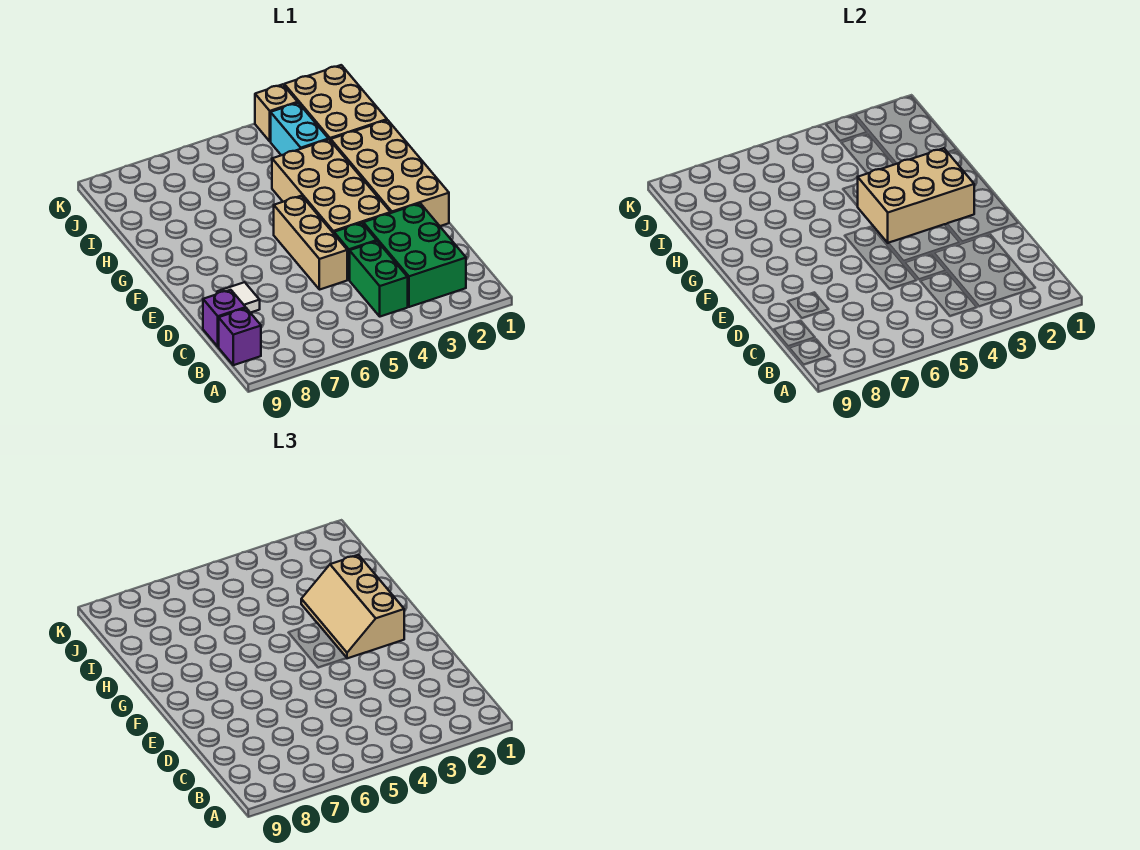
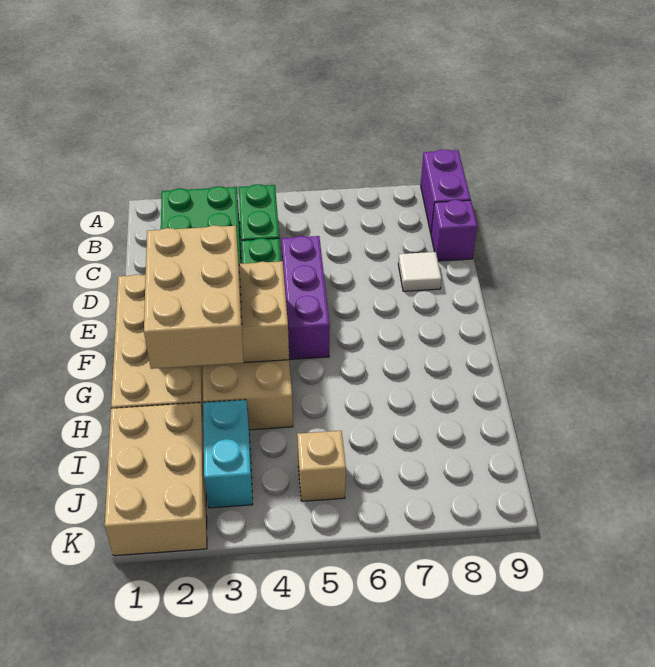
purple 1x1 brick [219,308,261,365] -> purple 1x2 brick [421,149,471,233]
tan 1x3 brick [274,196,347,290] -> purple 1x3 brick [281,236,330,359]
tan 2x3 slope [301,555,404,658] -> tan 2x3 brick [144,225,244,369]
tan 1x1 brick [255,84,298,141] -> tan 1x1 brick moved to [297,431,346,501]

